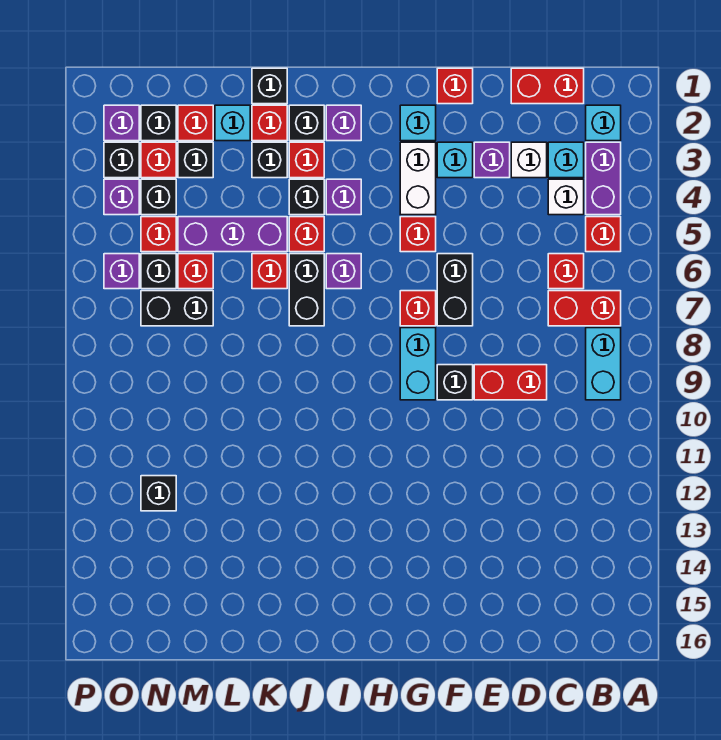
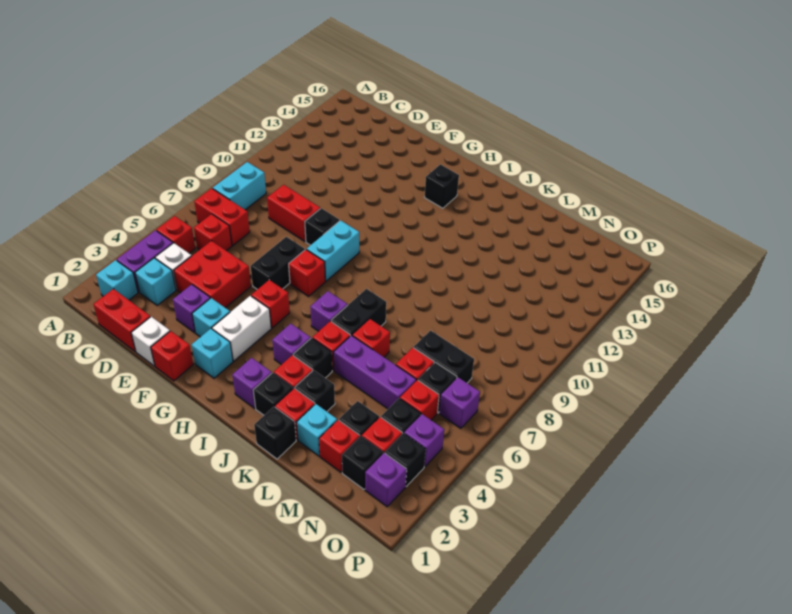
white 1x1 brick [511,142,547,178] -> white 1x1 brick moved to [131,317,170,366]
none -> red 2x2 brick [174,241,251,308]
black 1x1 brick [141,476,176,511] -> black 1x1 brick moved to [425,164,459,208]

